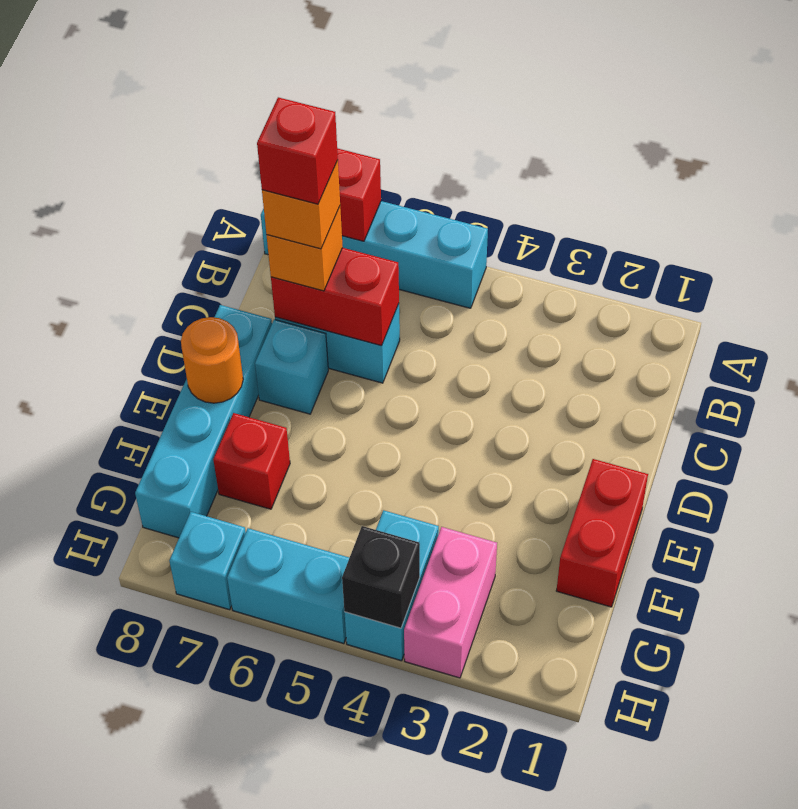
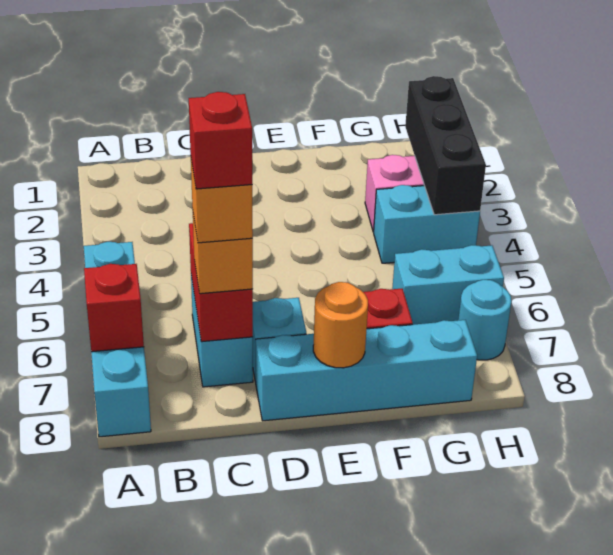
red 1x2 brick [556,459,648,607] -> none
black 1x1 brick [342,526,420,628] -> black 1x3 brick [405,76,486,215]
cyan 1x2 brick [227,528,349,644] -> cyan 1x2 brick turned to [392,245,504,325]
cyan 1x1 brick [169,512,246,610] -> cyan 1x1 round brick [458,280,511,360]

